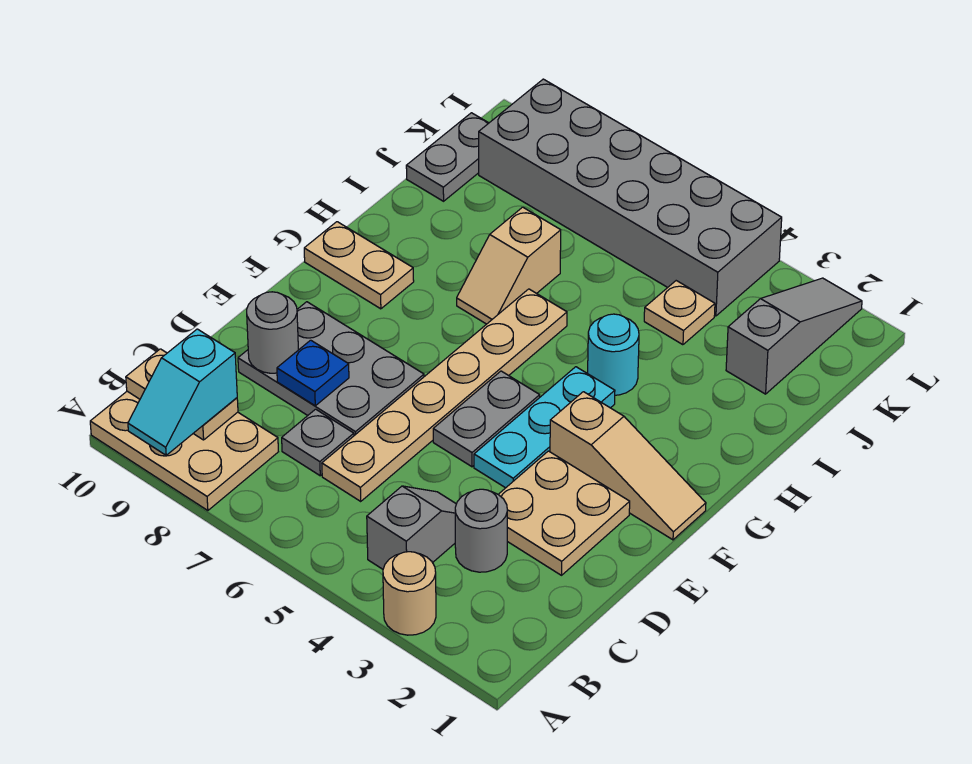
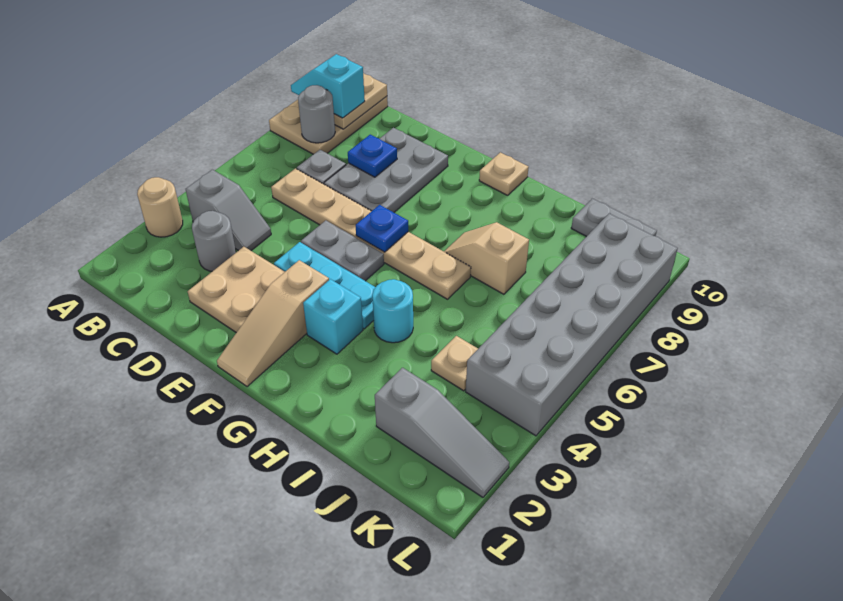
grey 1x1 round brick [247,292,298,373] -> grey 1x1 round brick moved to [298,85,335,143]
none -> blue 1x1 plate [356,205,408,252]
none -> cyan 1x1 brick [303,279,363,354]
tan 1x2 plate [304,222,414,309] -> tan 1x1 plate [479,152,529,195]

